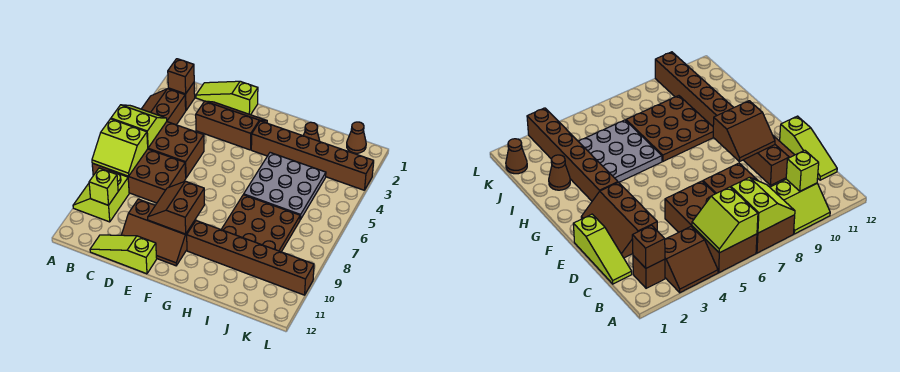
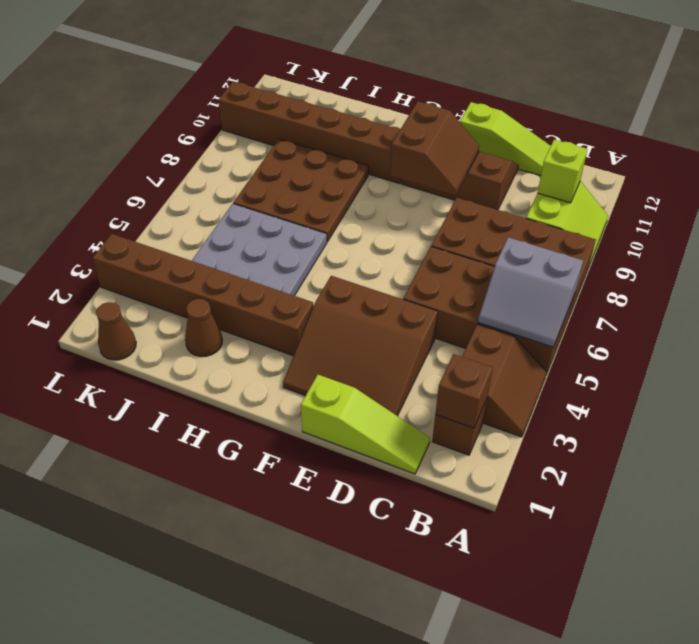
lime 2x2 slope [111,105,167,148] -> grey 2x2 slope [478,237,583,347]
lime 2x2 slope [92,119,148,176] -> none
brown 2x3 slope [196,101,267,150] -> brown 3x3 slope [283,276,438,416]

